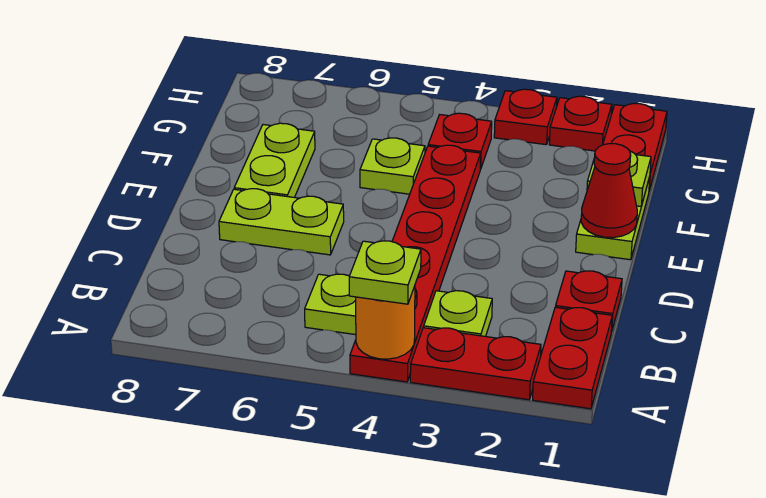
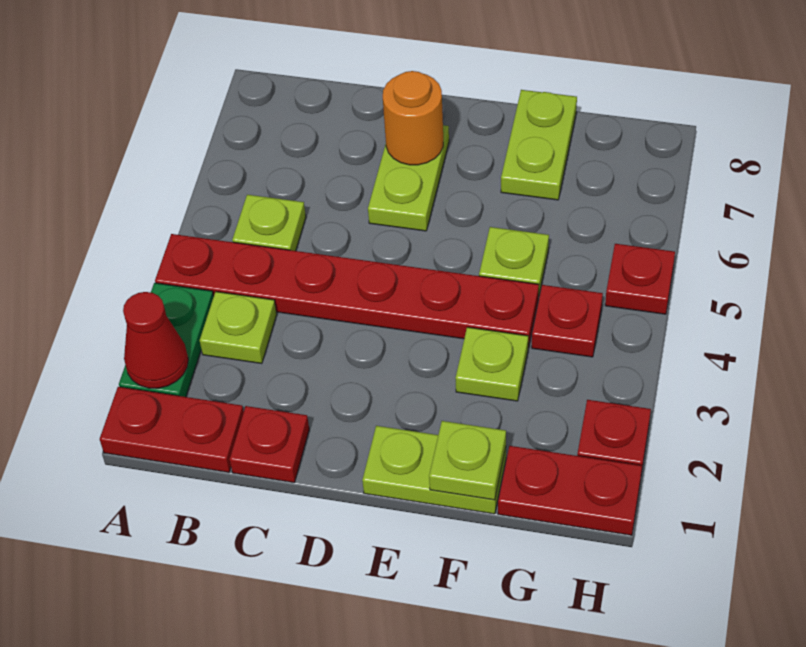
red 1x2 plate [410,328,541,400] -> green 1x2 plate [119,283,214,397]
orange 1x1 round brick [356,286,415,359] -> orange 1x1 round brick moved to [383,71,443,165]
lime 1x1 plate [349,241,421,304] -> lime 1x1 plate moved to [455,327,528,401]
red 1x1 cone [581,144,637,238] -> red 1x1 cone moved to [123,292,188,388]
lime 1x2 plate [234,123,315,197] -> lime 1x2 plate turned to [501,90,577,200]
red 1x1 plate [494,89,557,145] -> red 1x1 plate moved to [605,244,675,314]

